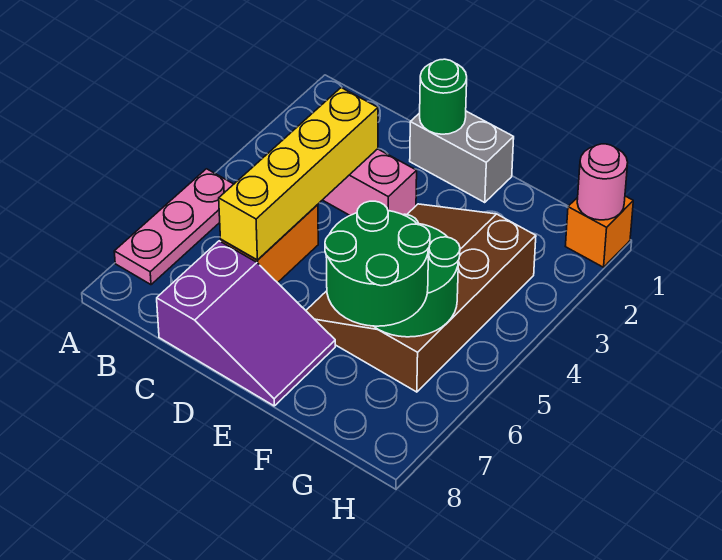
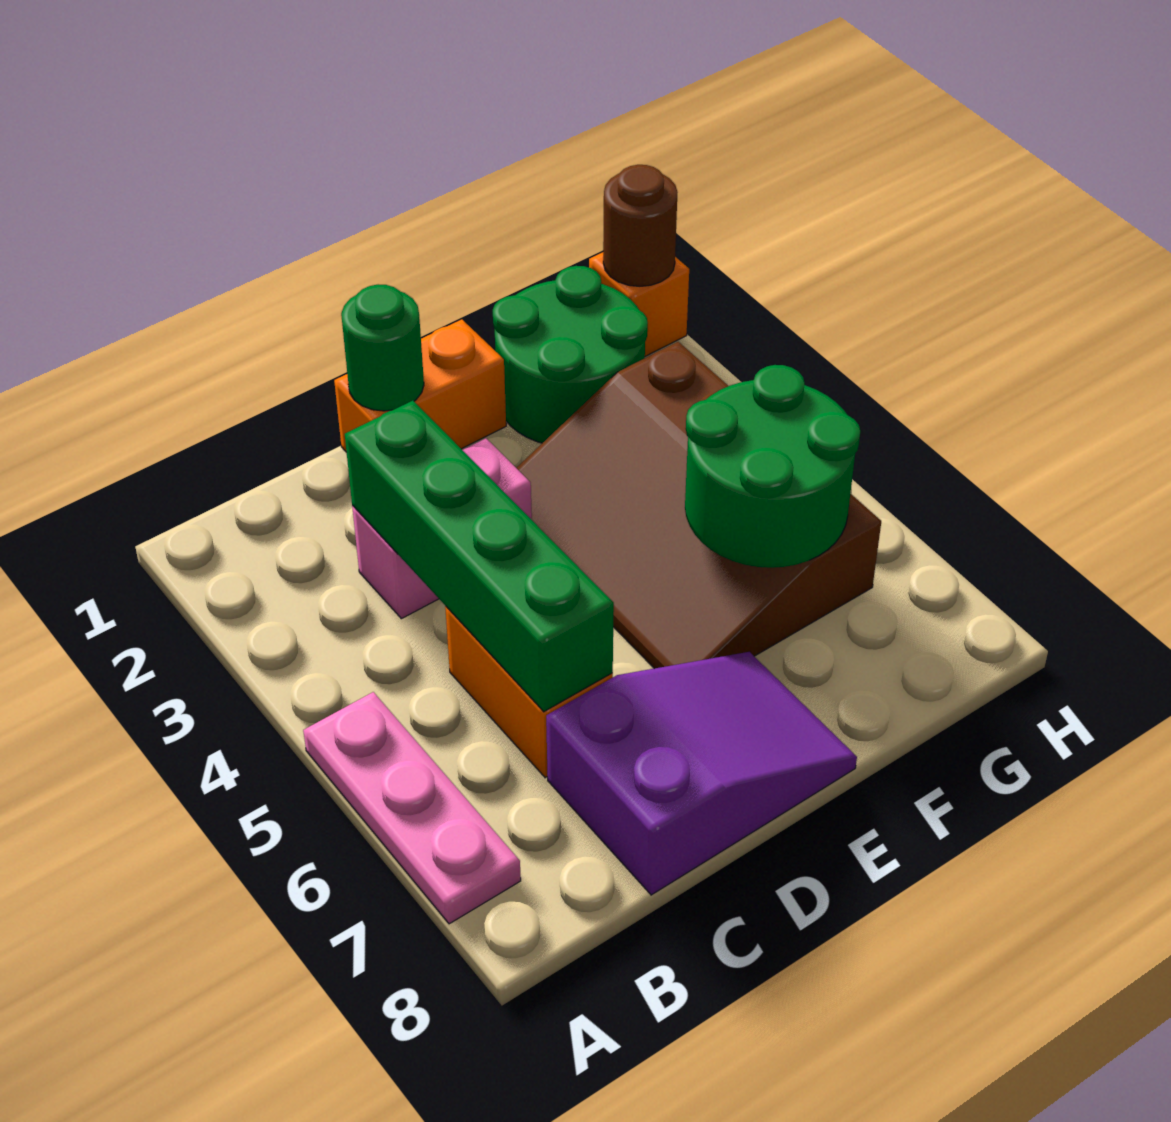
yellow 1x4 brick [219,88,378,260] -> green 1x4 brick [345,401,614,712]
grey 1x2 brick [410,111,514,203] -> orange 1x2 brick [334,319,506,451]
green 2x2 round brick [325,201,430,326] -> green 2x2 round brick moved to [493,266,648,443]
pink 1x1 round brick [577,144,628,220] -> brown 1x1 round brick [603,165,677,286]

